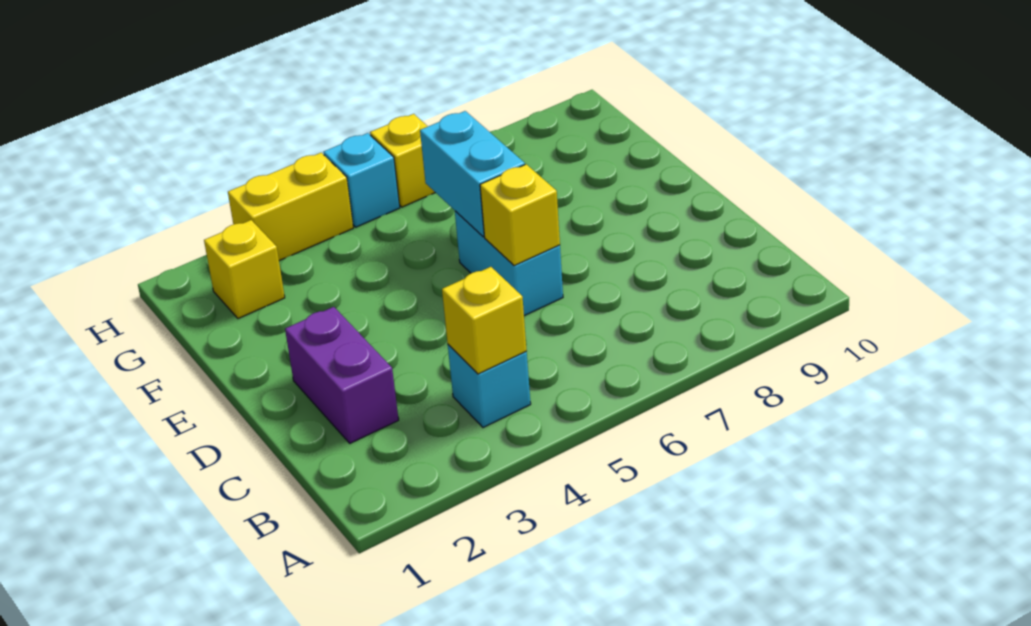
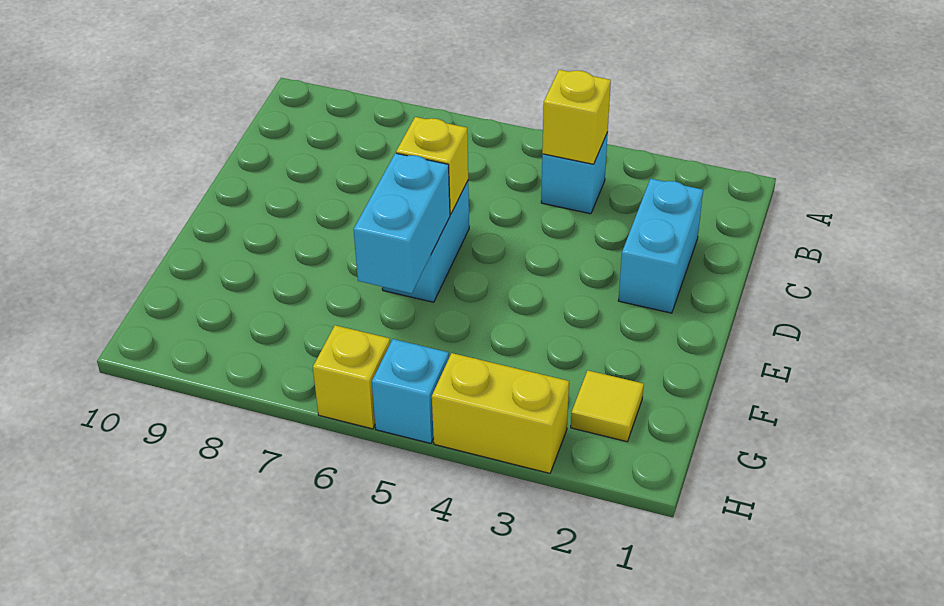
purple 1x2 brick [285,307,399,443] -> cyan 1x2 brick [618,179,703,313]
yellow 1x1 brick [204,220,285,319] -> yellow 1x1 tile [571,370,644,442]

